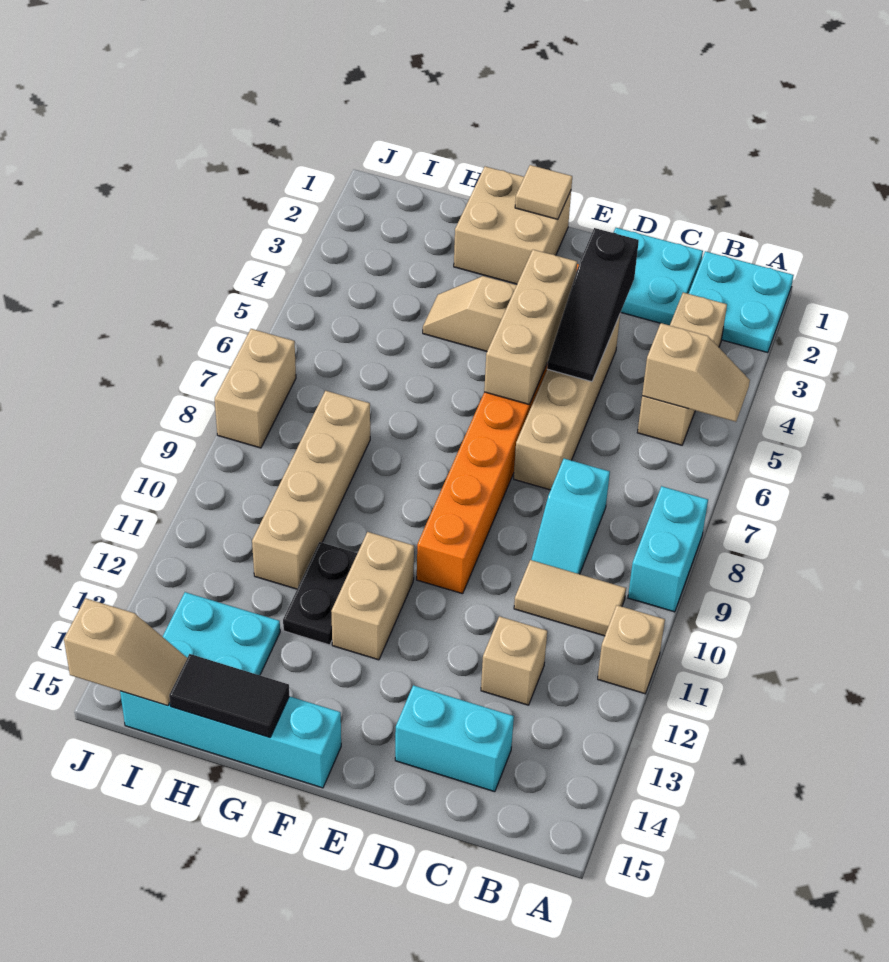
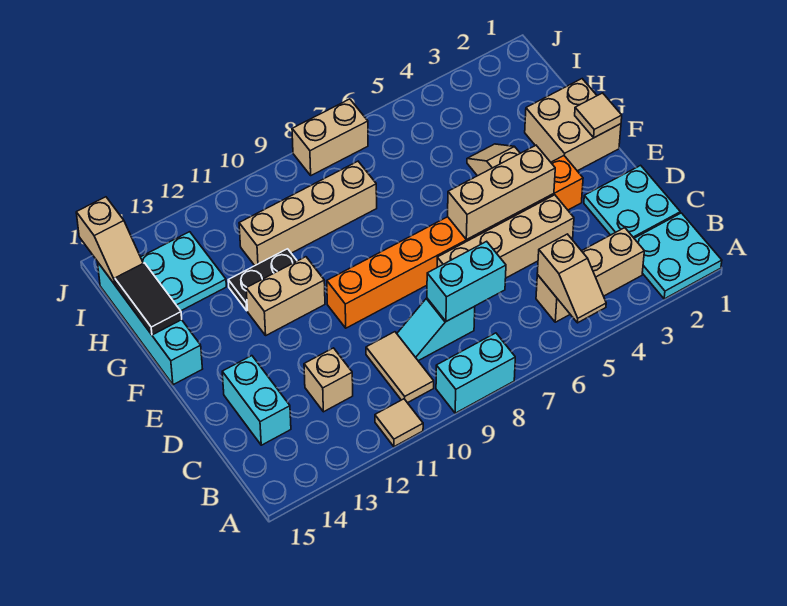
tan 1x1 brick [598,605,665,694] -> tan 1x1 tile [375,399,423,447]
none -> cyan 1x2 brick [427,241,506,321]
black 1x3 slope [547,228,639,382] -> none

